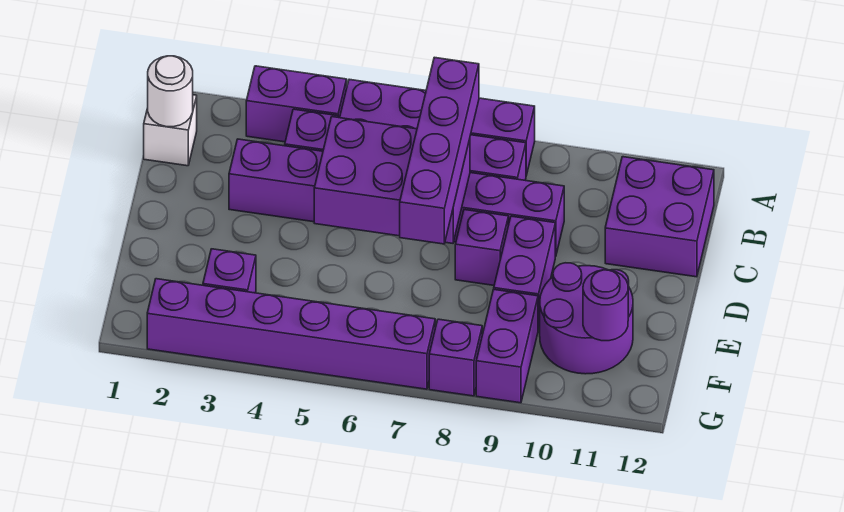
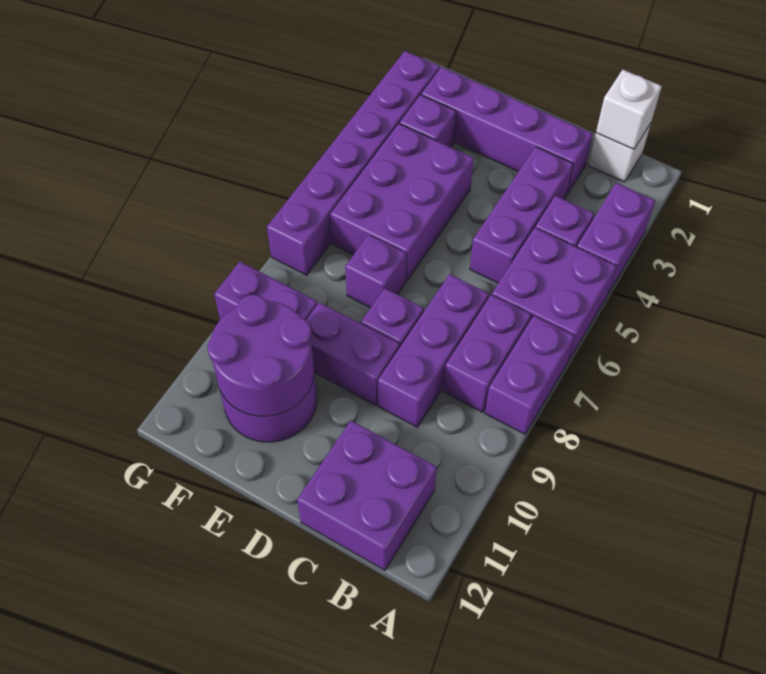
white 1x1 round brick [148,56,193,127] -> white 1x1 brick [596,70,662,149]
purple 1x4 brick [400,57,479,244] -> purple 1x4 brick moved to [421,67,593,194]
purple 2x3 brick [314,117,470,243] -> purple 2x3 brick moved to [330,124,474,281]
purple 1x1 round brick [583,270,628,341] -> purple 2x2 round brick [208,295,314,416]
purple 1x1 brick [429,319,482,396] -> purple 1x1 brick moved to [345,235,407,308]

